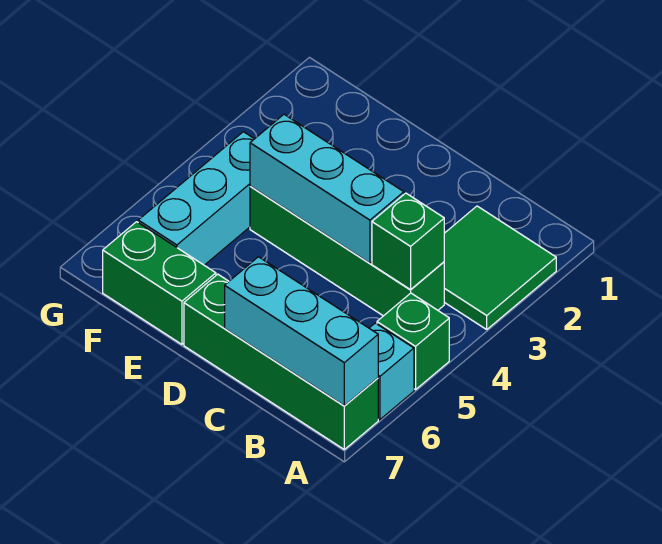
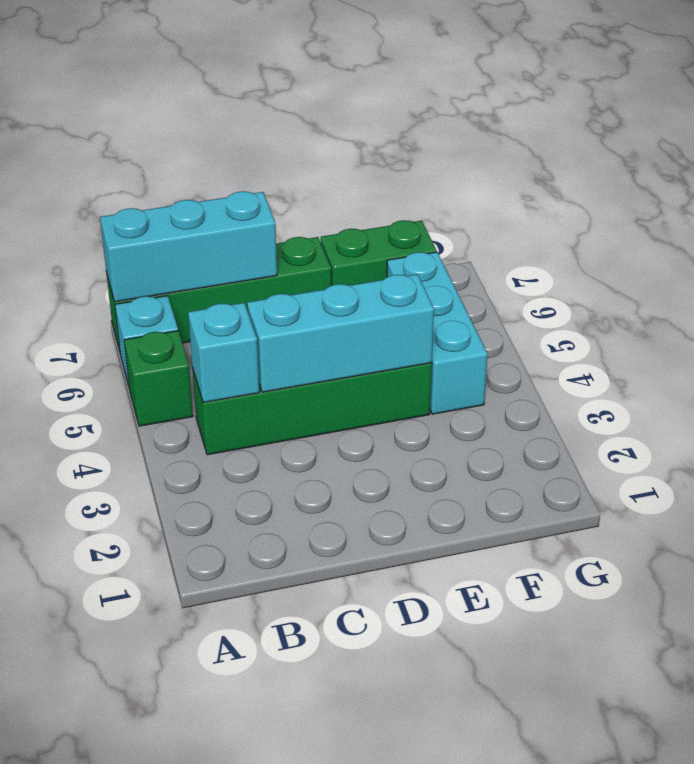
green 2x2 tile [444,206,556,329] -> none
green 1x1 brick [372,193,444,290] -> cyan 1x1 brick [188,303,259,403]

